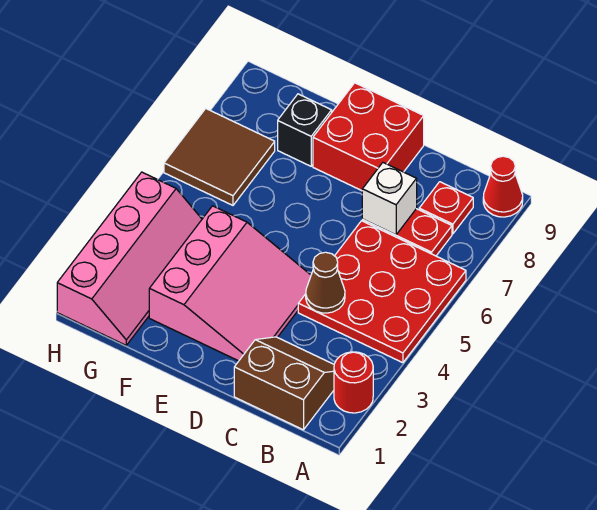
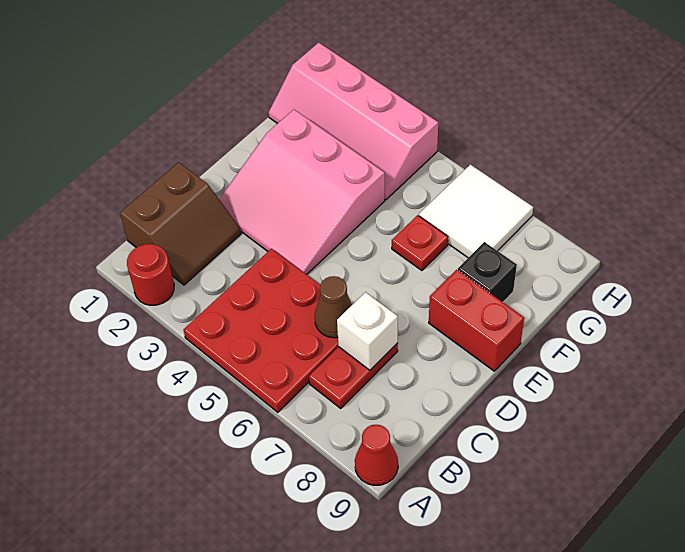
red 1x1 plate [419,182,473,234] -> red 1x1 plate moved to [392,215,448,271]
brown 1x1 cone [306,252,345,313] -> brown 1x1 cone moved to [315,276,352,338]
red 2x2 brick [313,83,424,191] -> red 1x2 brick [429,270,524,371]
brown 2x2 tile [164,109,275,205] -> white 2x2 tile [419,165,533,258]

